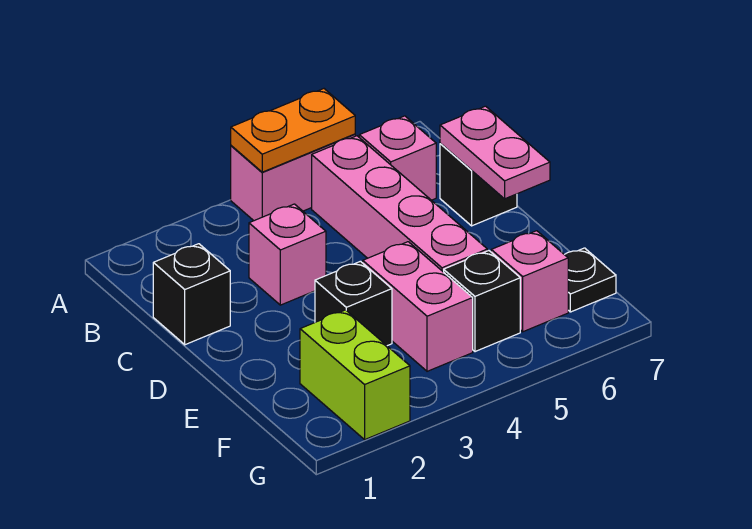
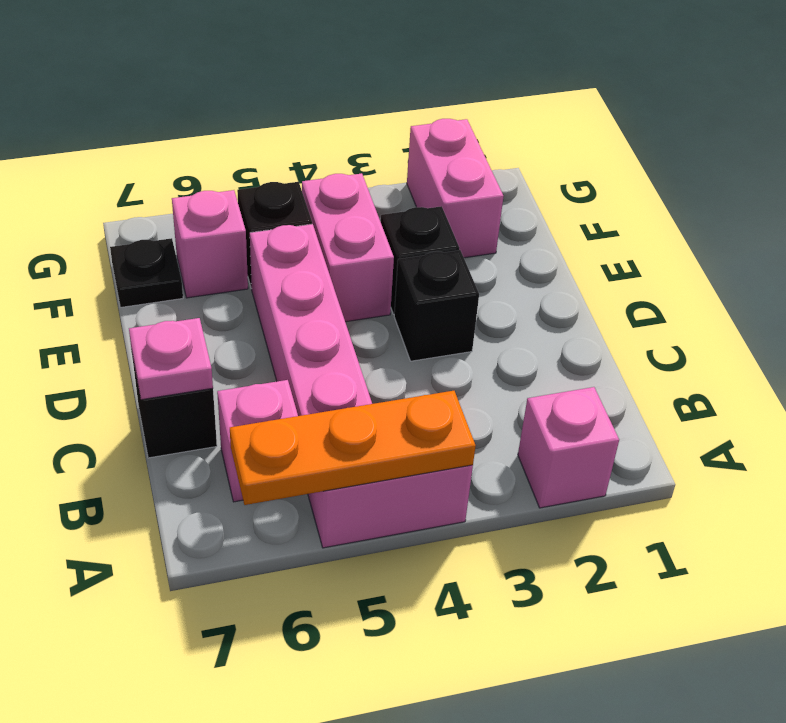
orange 1x2 plate [231,89,355,172] -> orange 1x3 plate [230,391,476,505]
black 1x1 brick [153,244,230,345] -> black 1x1 brick moved to [394,250,479,361]
pink 1x1 brick [249,204,326,305] -> pink 1x1 brick moved to [518,387,619,508]
pink 1x2 plate [440,106,550,199] -> pink 1x1 plate [129,318,213,400]
lime 1x2 brick [300,310,410,440] -> pink 1x2 brick [407,119,503,258]

